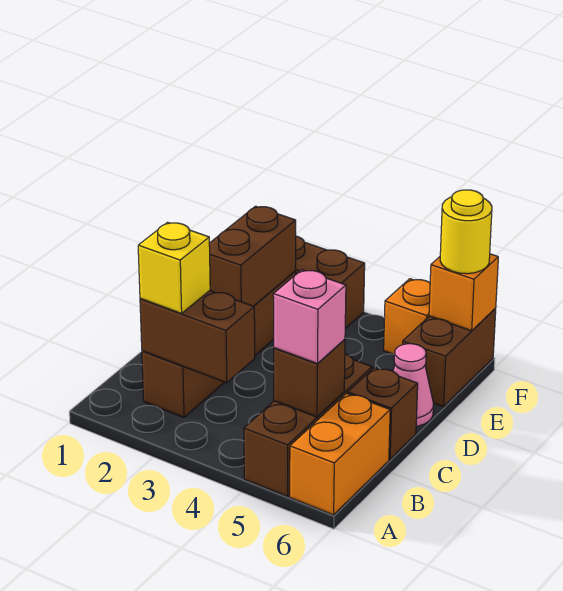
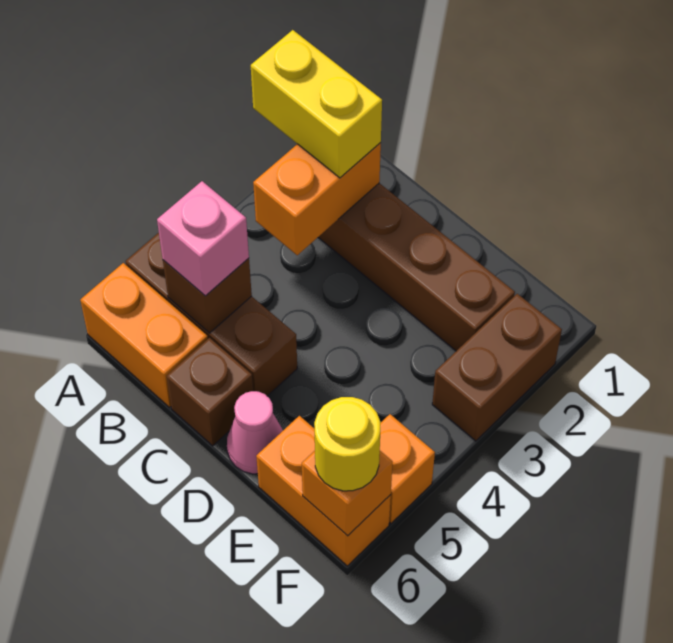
brown 1x2 brick [140,291,255,383] -> orange 1x2 brick [253,143,381,255]
yellow 1x1 brick [138,222,210,314] -> yellow 1x2 brick [251,30,382,178]
brown 1x2 brick [209,206,296,306] -> none
brown 1x2 brick [403,309,496,407] -> orange 1x2 brick [256,416,391,566]

